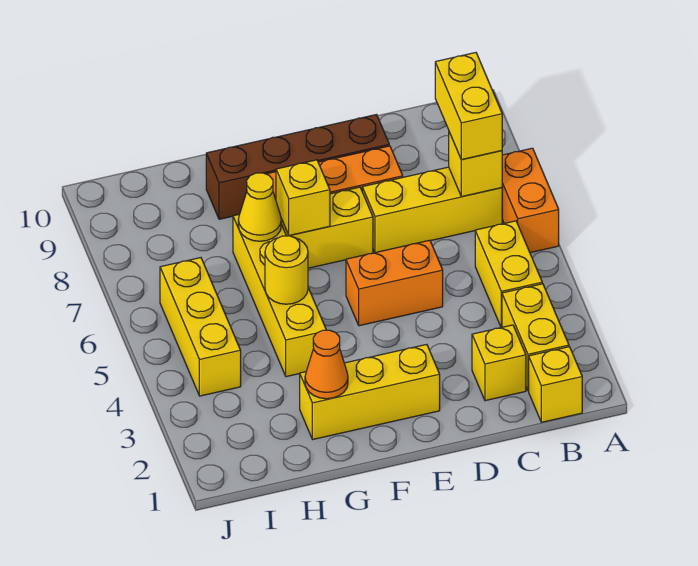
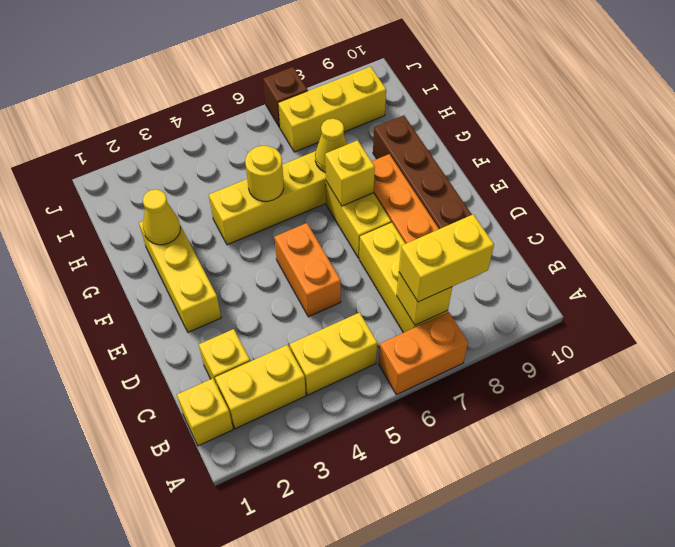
orange 1x1 cone [305,330,348,399] -> yellow 1x1 cone [143,189,180,245]
yellow 1x3 brick [160,258,241,396] -> yellow 1x3 brick moved to [278,67,386,152]
none -> brown 1x1 brick [263,67,308,127]

